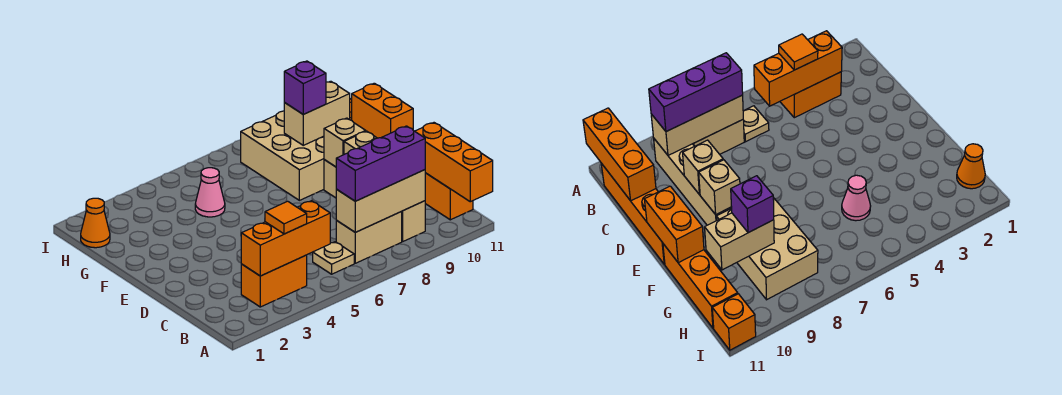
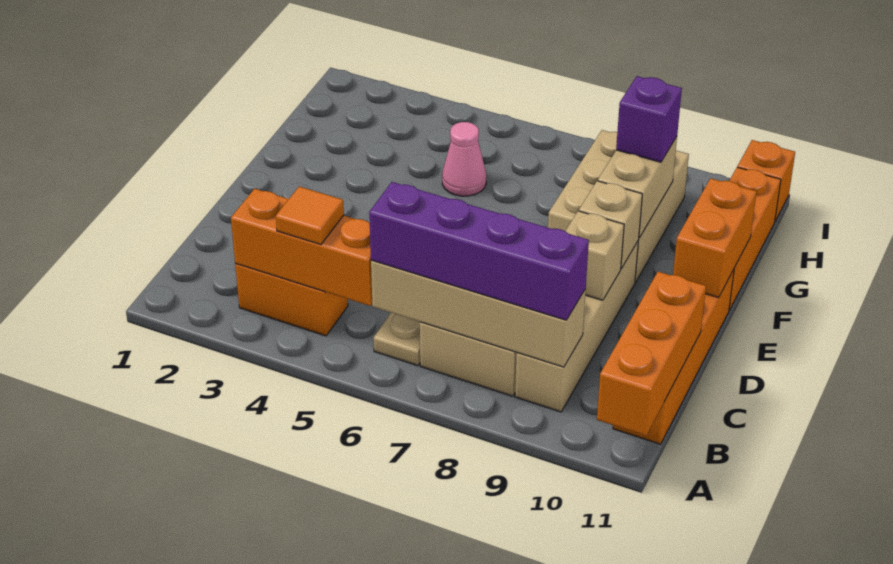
tan 1x3 brick [336,170,425,232] -> tan 1x4 brick [371,260,586,367]
purple 1x3 brick [336,126,425,201] -> purple 1x4 brick [369,182,589,320]
tan 1x2 brick [284,81,350,145] -> tan 1x2 brick turned to [598,137,677,238]
orange 1x1 cone [81,198,110,248] -> none

